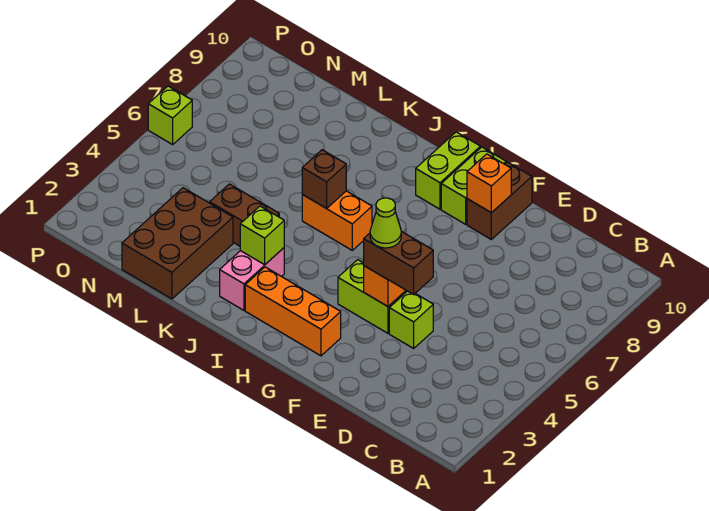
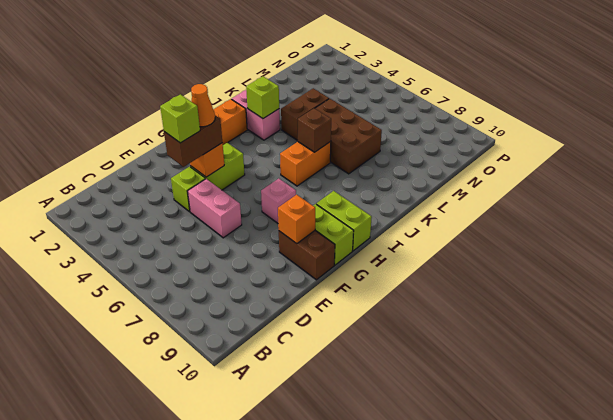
none -> pink 1x2 brick [188,179,242,238]
lime 1x1 cone [370,198,401,248] -> orange 1x1 cone [191,84,215,127]
none -> pink 1x1 brick [261,178,296,223]
brown 2x3 brick [122,188,233,299] -> brown 2x3 brick moved to [315,99,382,174]
lime 1x1 brick [148,86,192,145] -> lime 1x1 brick moved to [160,94,200,143]

